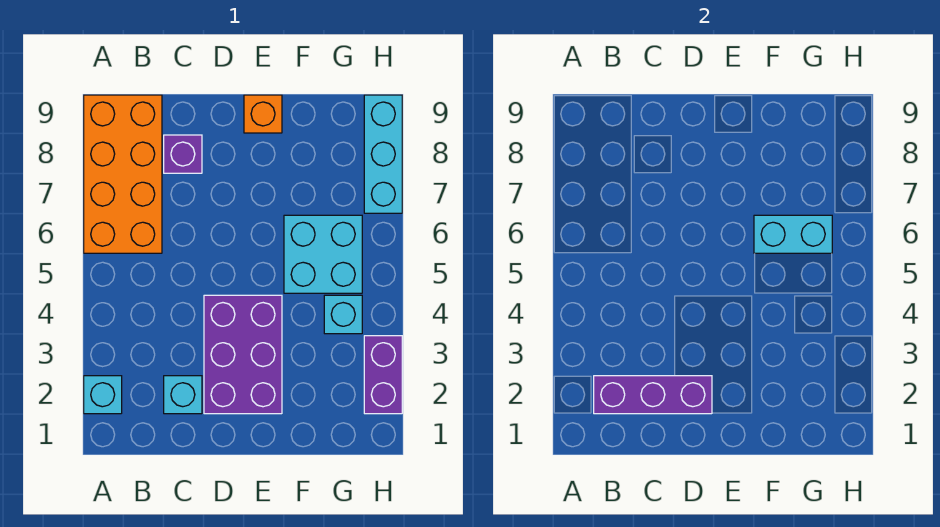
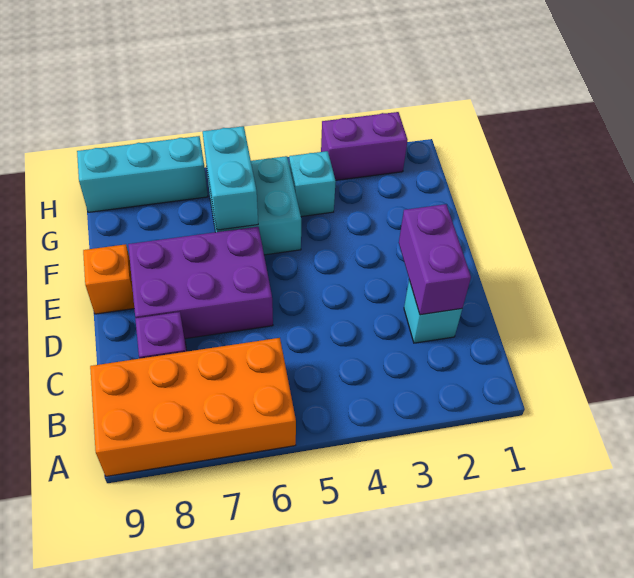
cyan 1x1 brick [84,376,122,414] -> none
purple 1x3 brick [594,376,712,414] -> purple 1x2 brick [399,204,471,315]
purple 2x3 brick [204,295,282,414] -> purple 2x3 brick moved to [128,227,273,339]

